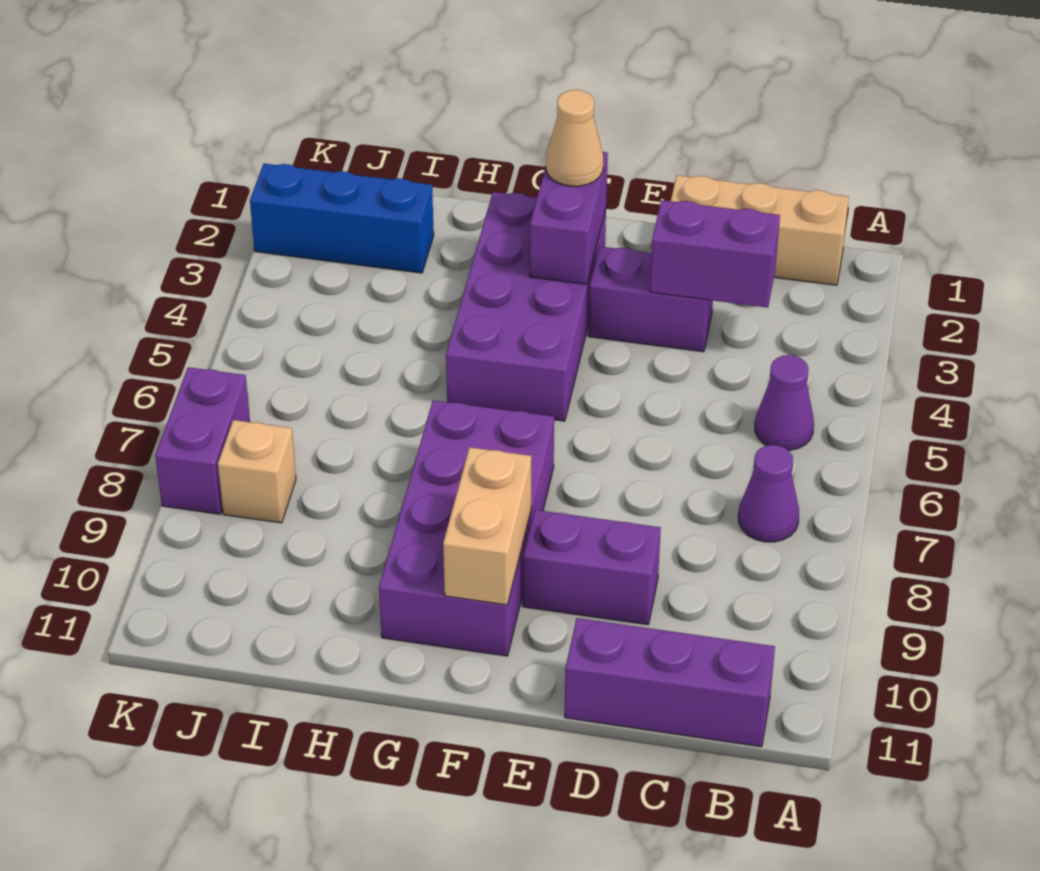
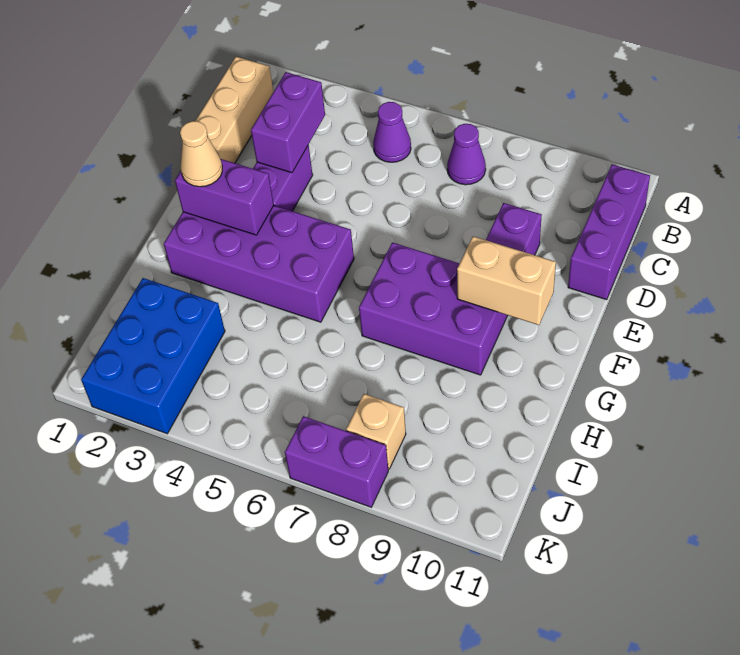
purple 2x4 brick [379,400,554,656] -> purple 2x3 brick [359,242,508,375]
blue 1x3 brick [250,164,434,273] -> blue 2x3 brick [81,278,225,434]

